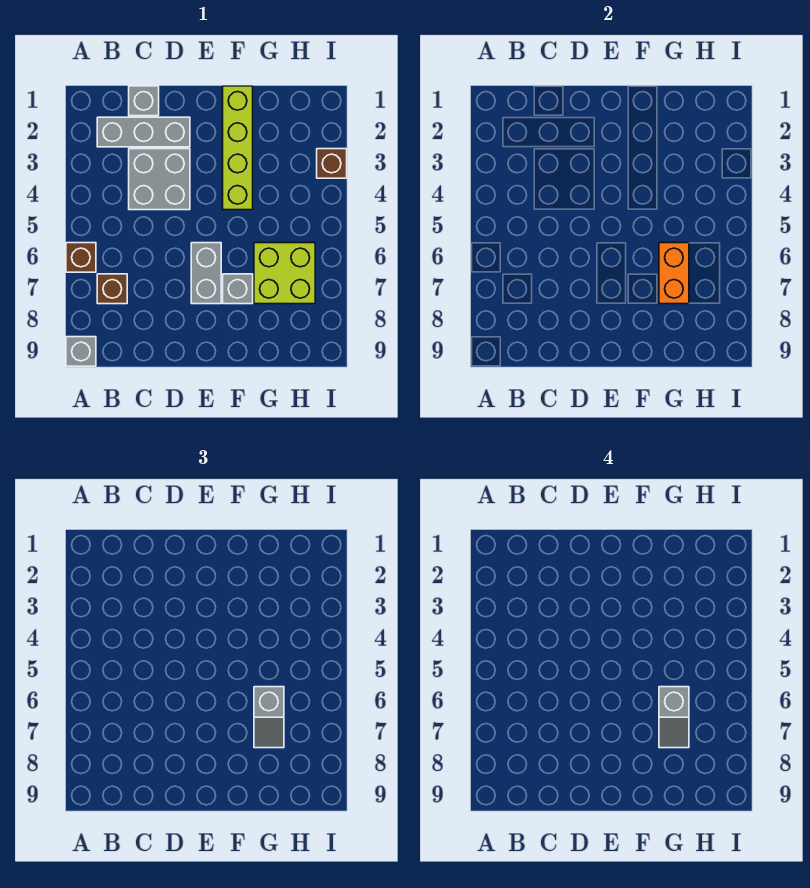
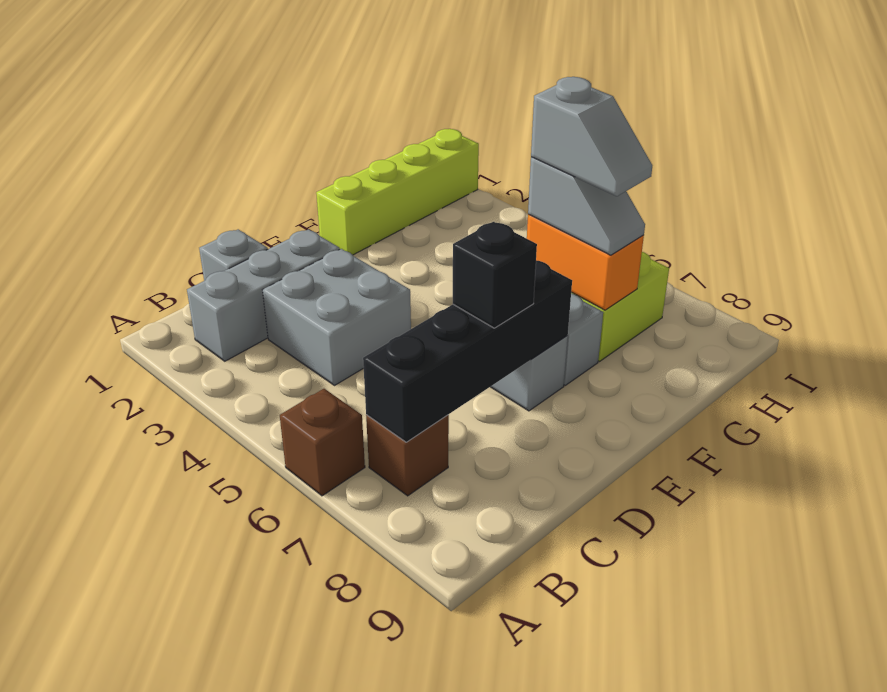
grey 1x1 brick [66,337,96,366] -> none
none -> black 1x4 brick [363,260,572,442]
none -> black 1x1 brick [453,222,537,328]
lime 1x4 brick [223,86,253,210] -> lime 1x4 brick turned to [316,129,479,255]
brown 1x1 brick [317,149,347,178] -> none

